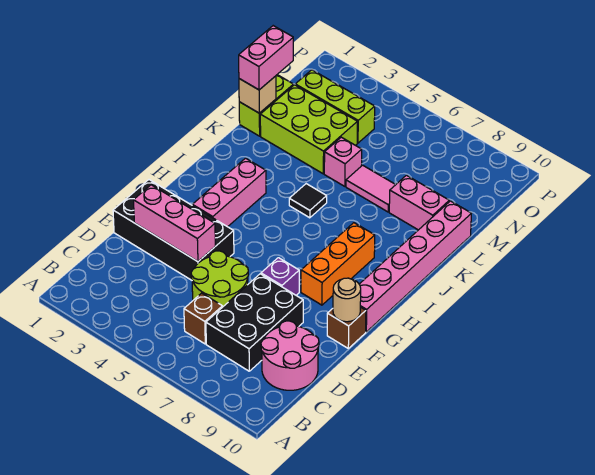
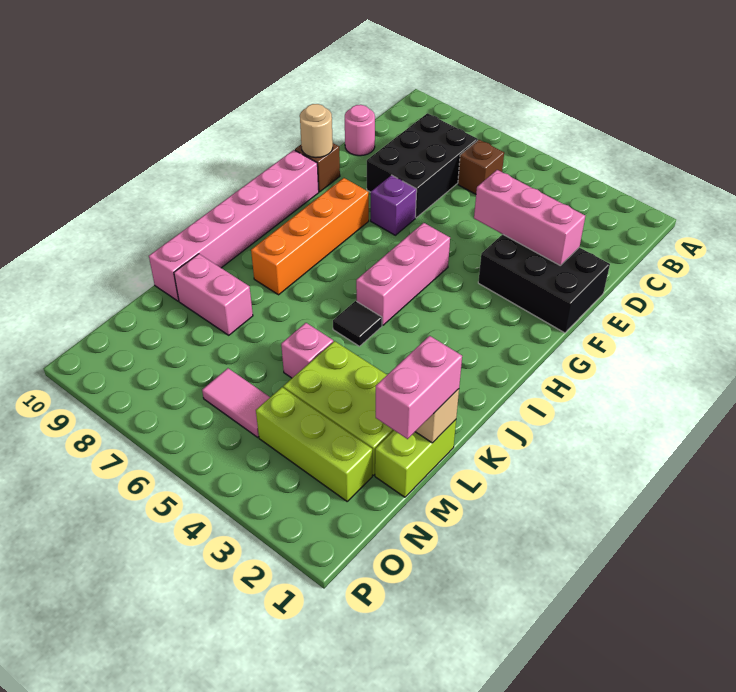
pink 2x2 round brick [261,321,319,390] -> pink 1x1 round brick [345,105,375,156]
lime 2x2 round brick [191,251,248,307] -> none
black 2x4 brick [113,180,234,280] -> black 2x3 brick [478,234,610,333]
pink 1x3 brick [192,158,266,227] -> pink 1x3 brick moved to [356,223,450,325]
orange 1x3 brick [301,223,375,305] -> orange 1x4 brick [251,178,369,295]
pink 1x2 tile [346,165,396,212] -> pink 1x2 tile moved to [202,368,270,437]

